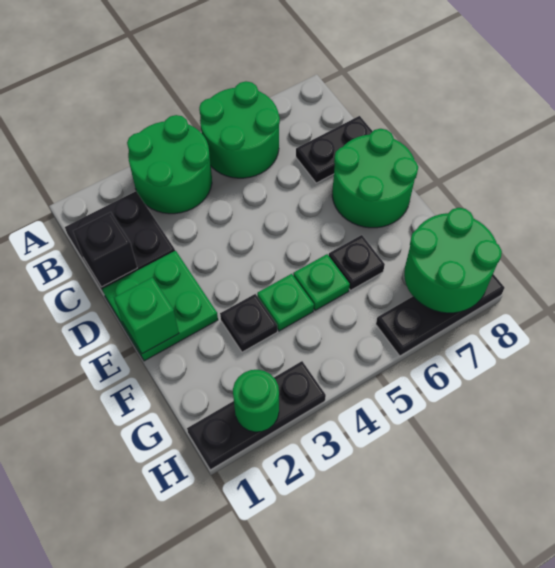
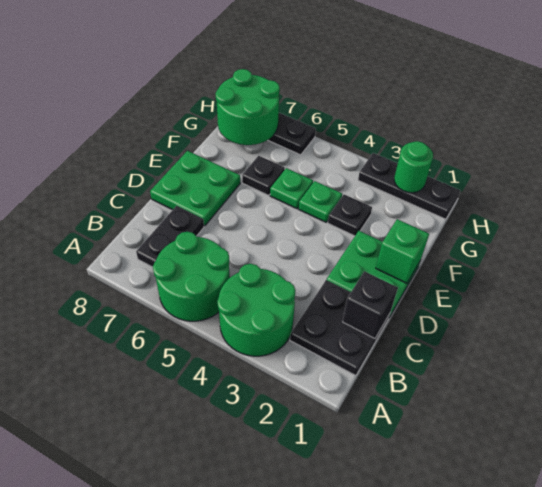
black 1x2 plate [296,116,373,183] -> black 1x2 plate turned to [136,206,204,267]
green 2x2 round brick [332,129,418,228] -> green 2x2 plate [150,151,240,226]

